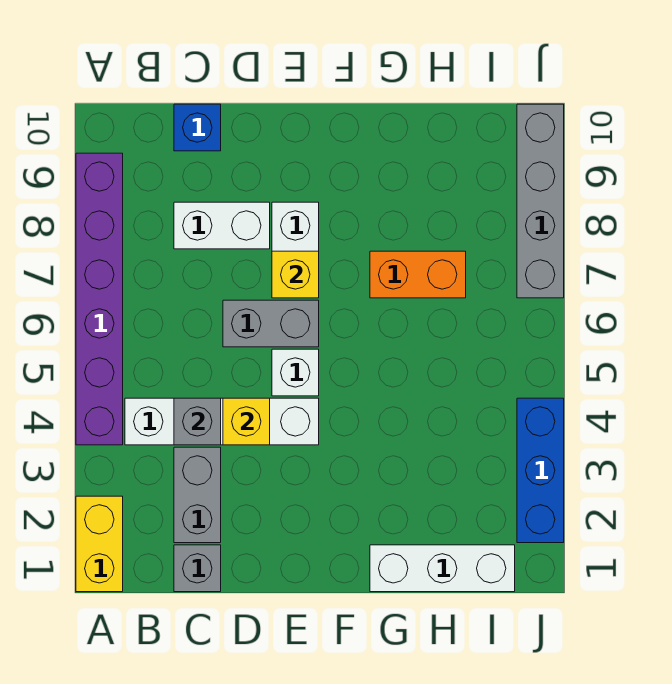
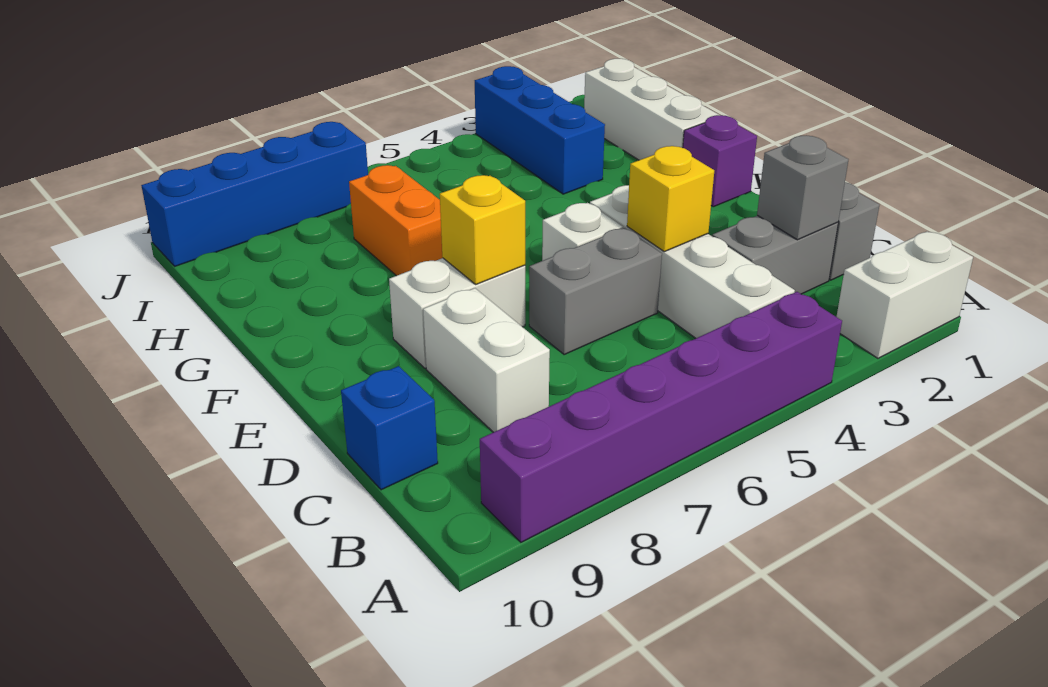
yellow 1x2 brick [76,496,123,592] -> white 1x2 brick [837,231,973,358]
grey 1x1 brick [174,398,221,445] -> grey 1x1 brick moved to [757,135,849,240]
grey 1x2 brick [223,300,319,347] -> grey 1x2 brick turned to [529,228,662,355]
none -> purple 1x1 brick [683,115,757,207]
blue 1x3 brick [517,398,564,543] -> blue 1x3 brick turned to [475,66,605,194]
grey 1x4 brick [517,104,564,298] -> blue 1x4 brick [141,122,368,266]

